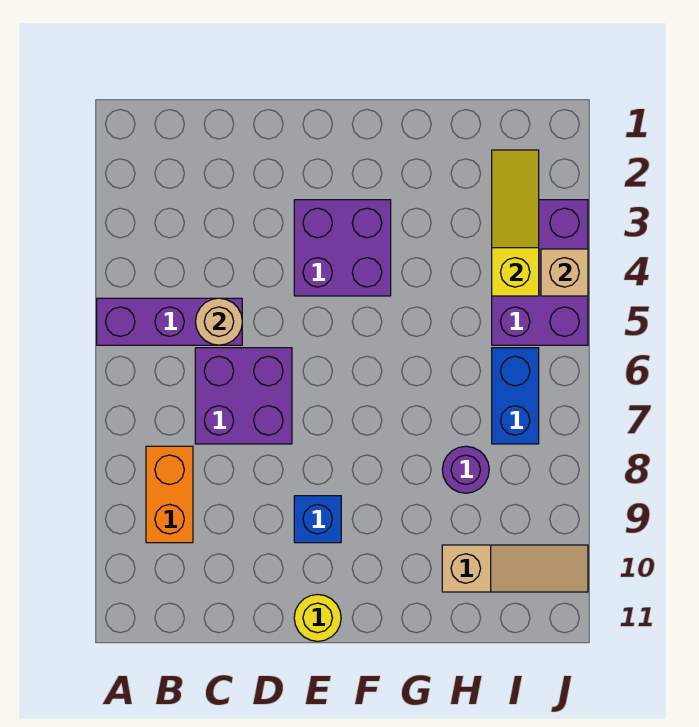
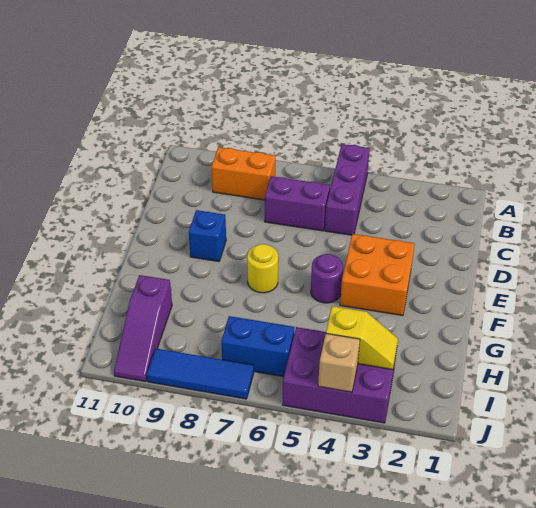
tan 1x1 round brick [196,298,242,345] -> none
purple 2x2 brick [195,348,292,444] -> purple 1x2 brick [265,176,330,231]
purple 2x2 brick [294,200,391,296] -> orange 2x2 brick [340,234,415,316]
yellow 1x1 round brick [294,594,341,641] -> yellow 1x1 round brick moved to [247,244,278,293]
purple 1x1 round brick [442,446,489,493] -> purple 1x1 round brick moved to [311,254,343,303]
tan 1x3 slope [442,545,588,592] -> purple 1x3 slope [114,275,172,382]
yellow 1x3 slope [492,150,539,296] -> yellow 1x2 slope [326,306,398,370]
none -> blue 1x3 tile [147,349,254,399]

